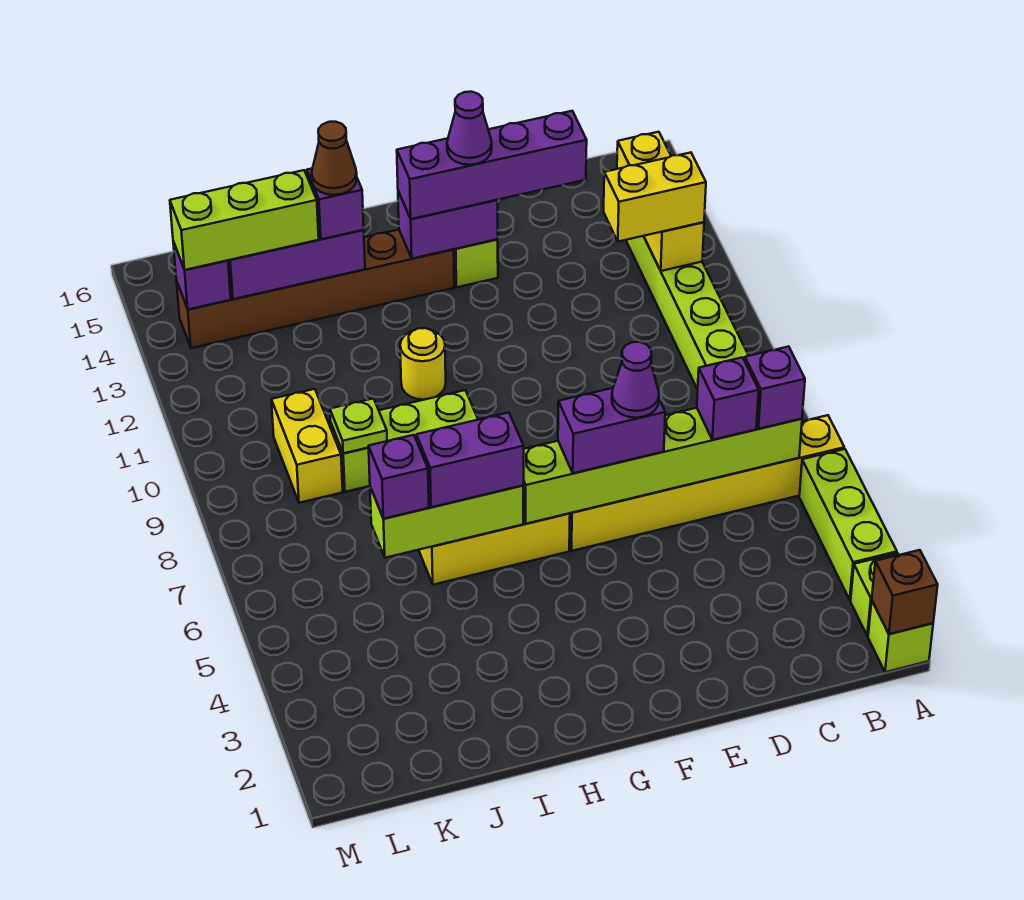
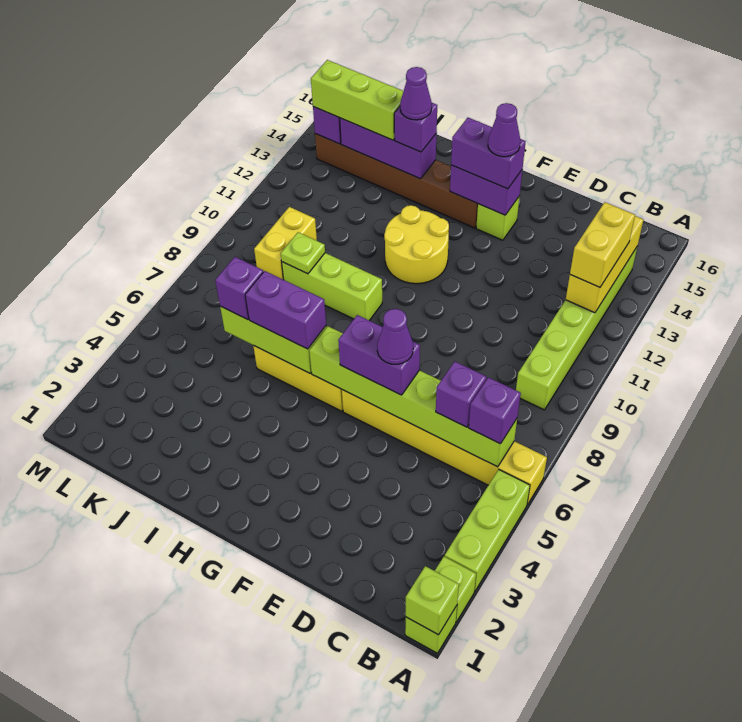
brown 1x1 brick [872,550,938,634] -> lime 1x1 brick [406,566,459,635]
yellow 1x2 brick [604,153,706,242] -> yellow 1x2 brick turned to [570,202,635,287]
purple 1x4 brick [397,111,587,219] -> purple 1x2 brick [451,118,526,189]
yellow 1x1 round brick [400,328,446,400] -> yellow 2x2 round brick [384,205,449,284]
brown 1x1 cone [312,122,357,195] -> purple 1x1 cone [400,67,432,120]

